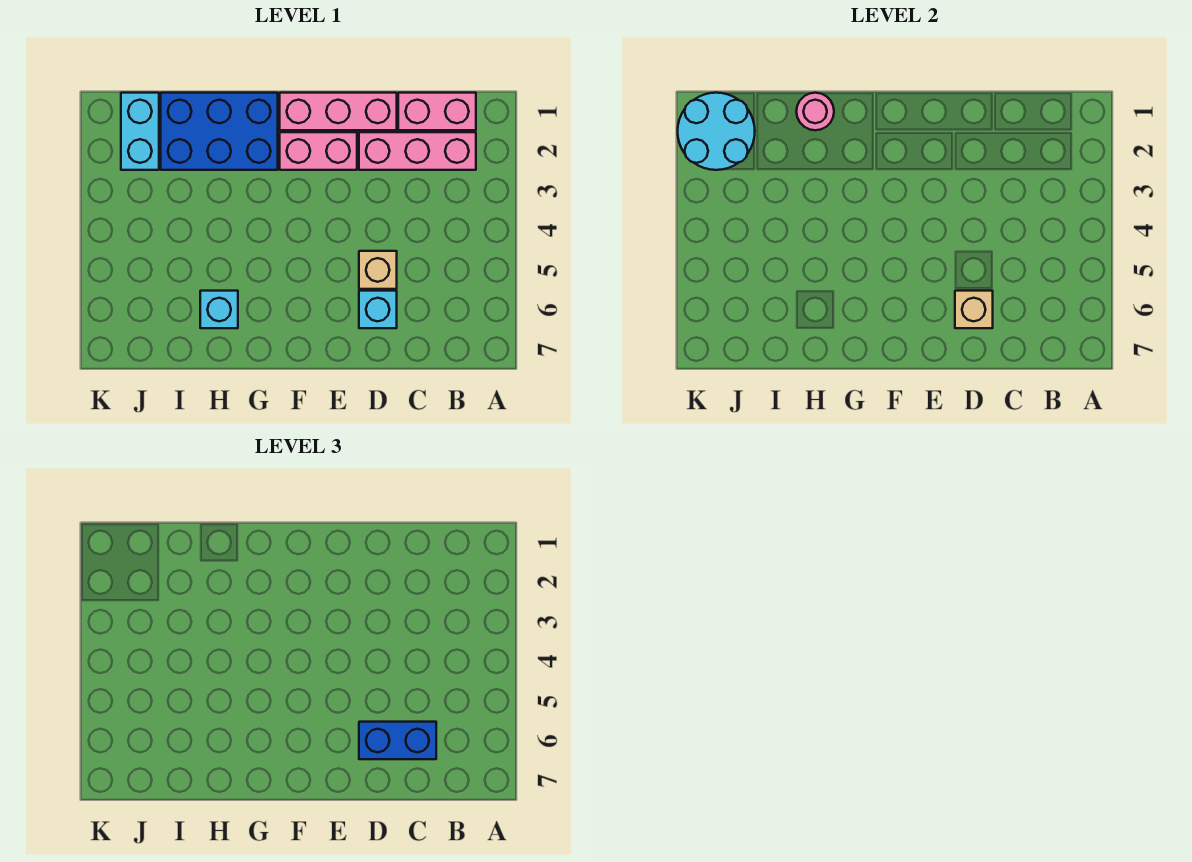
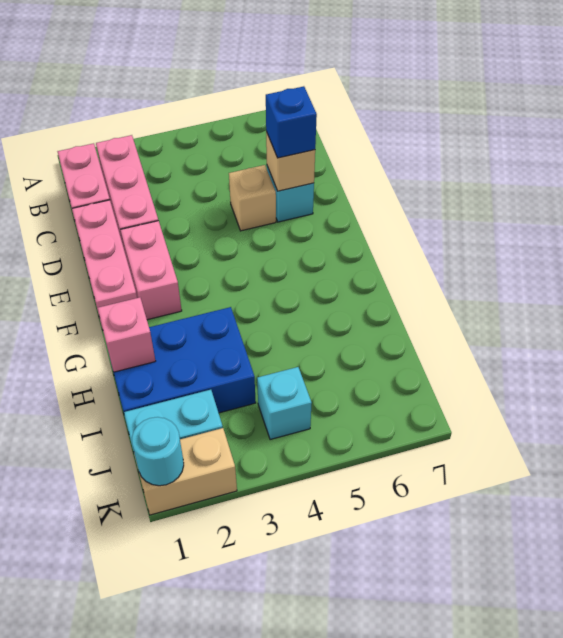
blue 1x2 brick [359,722,436,759] -> blue 1x1 brick [266,86,317,158]
blue 2x3 brick [161,93,278,170] -> blue 2x3 brick turned to [110,307,256,413]
pink 1x1 round brick [796,93,834,130] -> pink 1x1 brick [98,297,155,372]
cyan 1x1 brick [200,291,238,328] -> cyan 1x1 brick moved to [257,367,312,440]
cyan 2x2 round brick [678,93,755,170] -> cyan 1x1 round brick [132,417,184,486]
none -> tan 1x2 brick [138,428,237,515]

